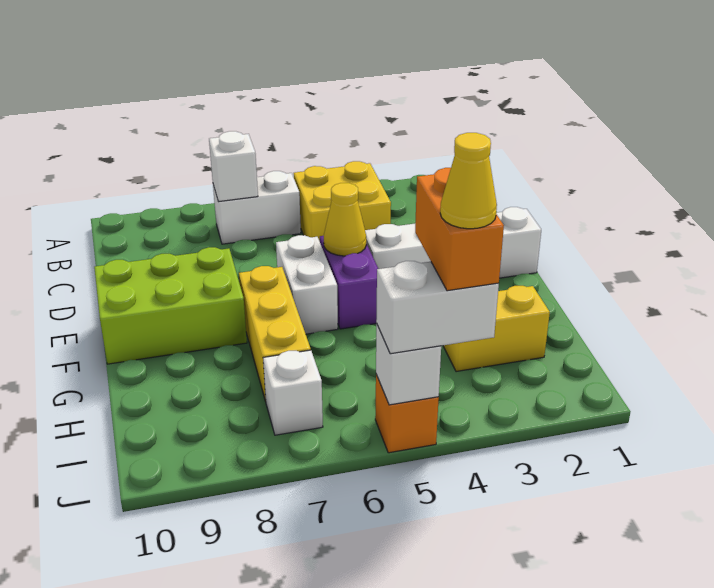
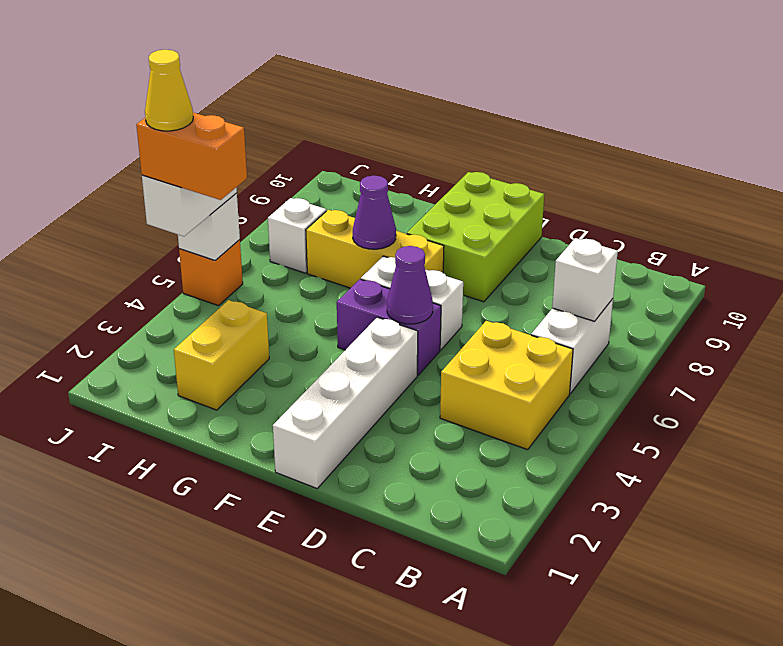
yellow 1x1 cone [324,183,366,256] -> purple 1x1 cone [387,246,433,324]
none -> purple 1x1 cone [353,176,396,249]

